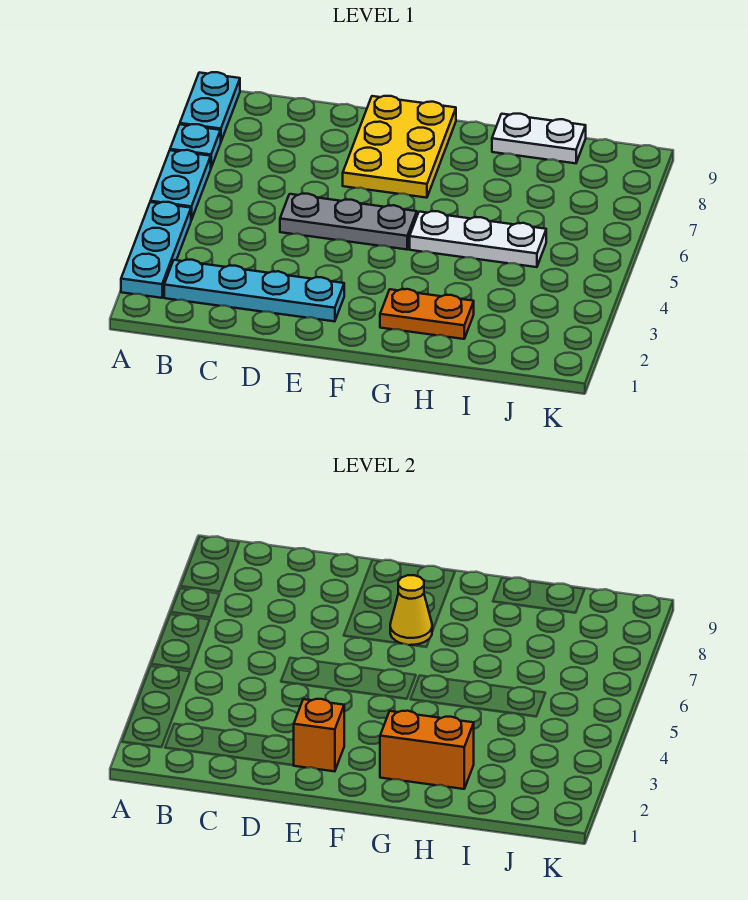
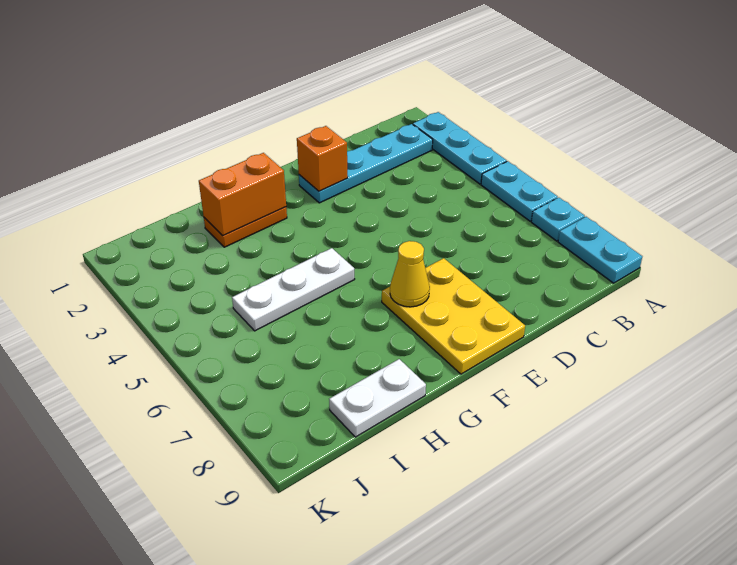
grey 1x3 plate [280,194,417,249] -> none

